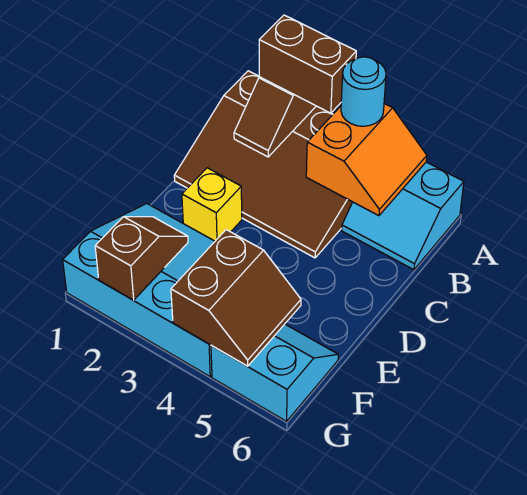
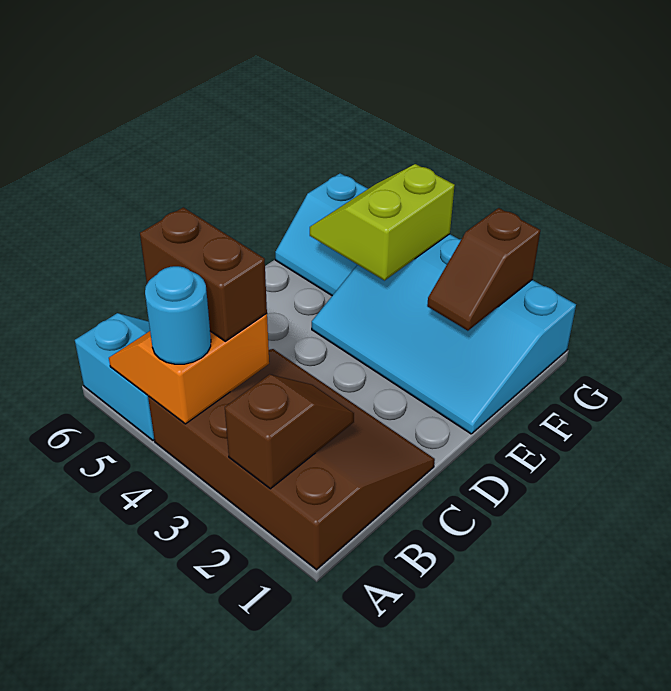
brown 1x2 brick [259,15,356,113] -> brown 1x2 brick moved to [140,207,267,341]
yellow 1x1 brick [182,168,242,241] -> none
brown 2x2 slope [171,230,301,366] -> lime 2x2 slope [310,164,455,281]

